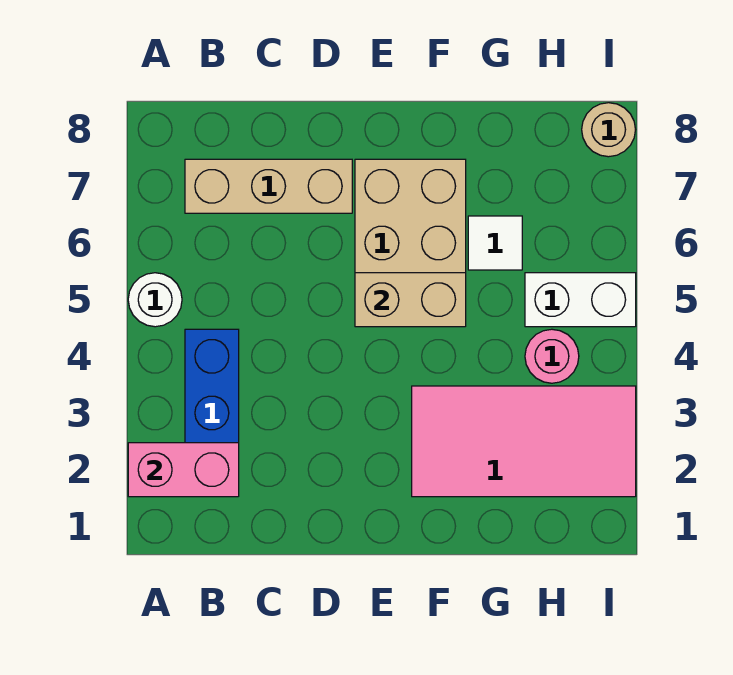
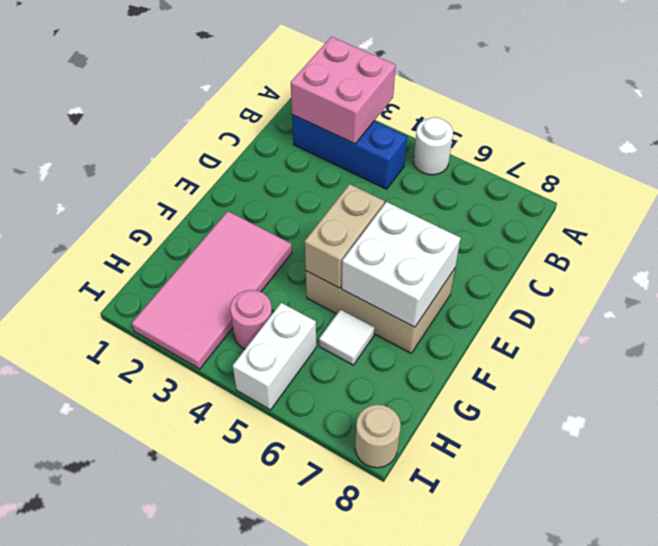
pink 1x2 brick [128,443,239,497] -> pink 2x2 brick [291,37,396,144]
tan 1x3 brick [185,159,352,213] -> none
none -> white 2x2 brick [342,202,461,327]

